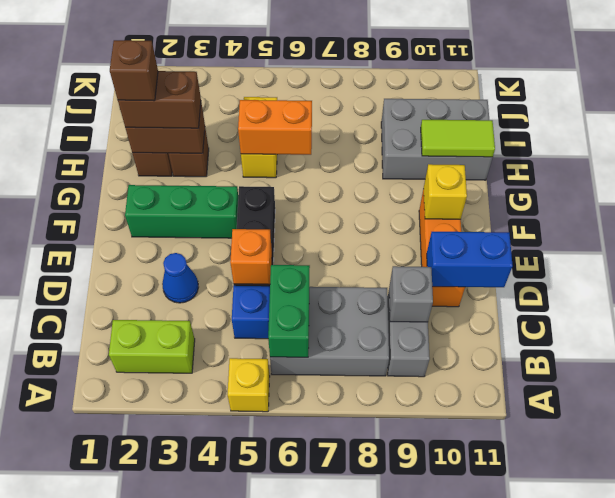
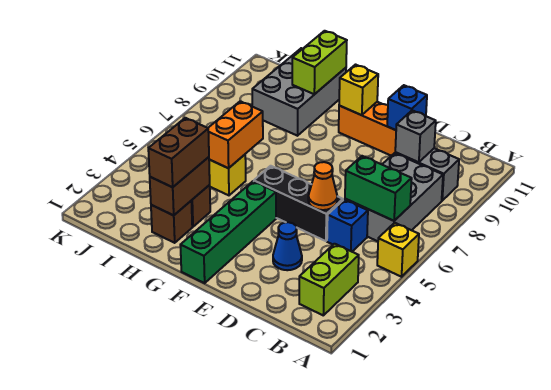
orange 1x1 brick [230,229,272,284] -> orange 1x1 cone [308,162,337,210]
blue 1x2 brick [427,232,513,287] -> blue 1x1 brick [387,85,427,130]
green 1x3 brick [125,185,238,238] -> green 1x4 brick [180,181,276,283]
brown 1x1 brick [110,40,158,101] -> none
lime 1x2 tile [421,120,495,157] -> lime 1x2 brick [292,31,347,94]

